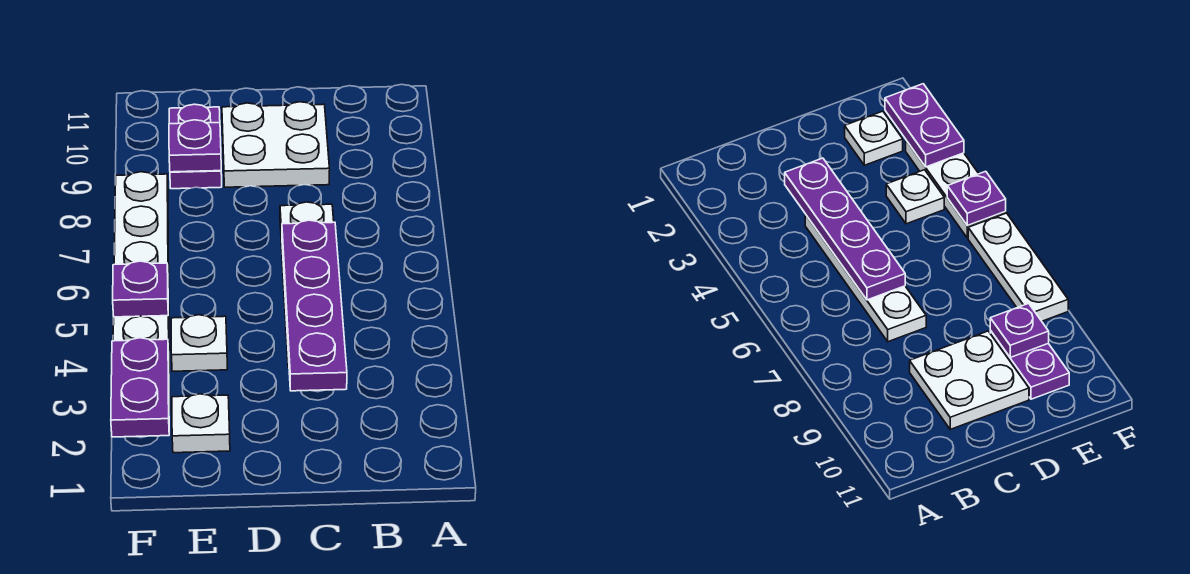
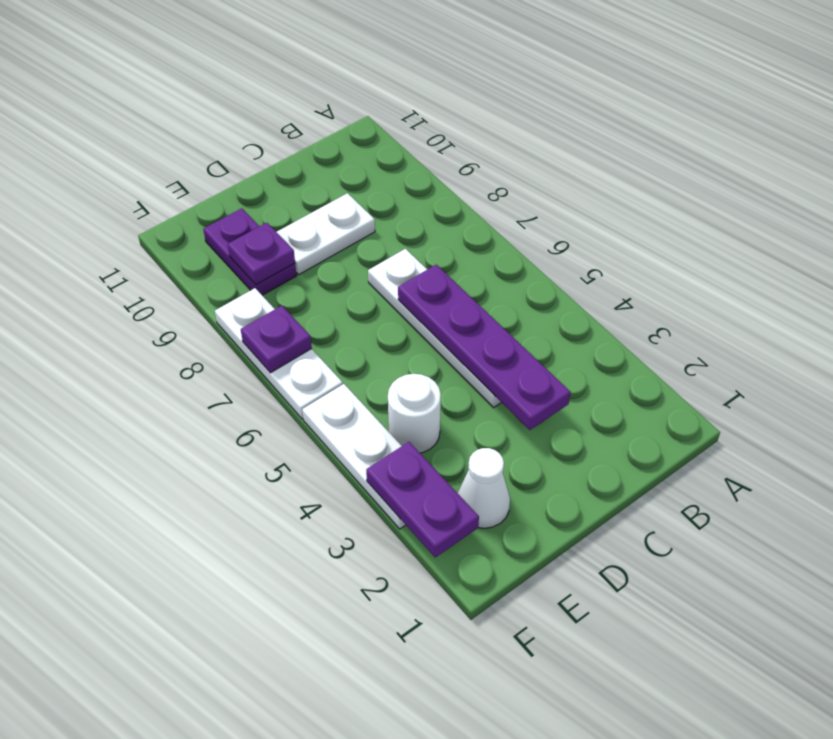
white 2x2 plate [222,102,330,187] -> white 1x2 plate [277,193,375,274]
white 1x1 plate [172,394,230,453] -> white 1x1 cone [458,448,510,528]
white 1x1 plate [171,315,227,371] -> white 1x1 round brick [388,374,441,453]
purple 1x1 plate [113,261,168,317] -> purple 1x1 plate moved to [241,306,312,373]

